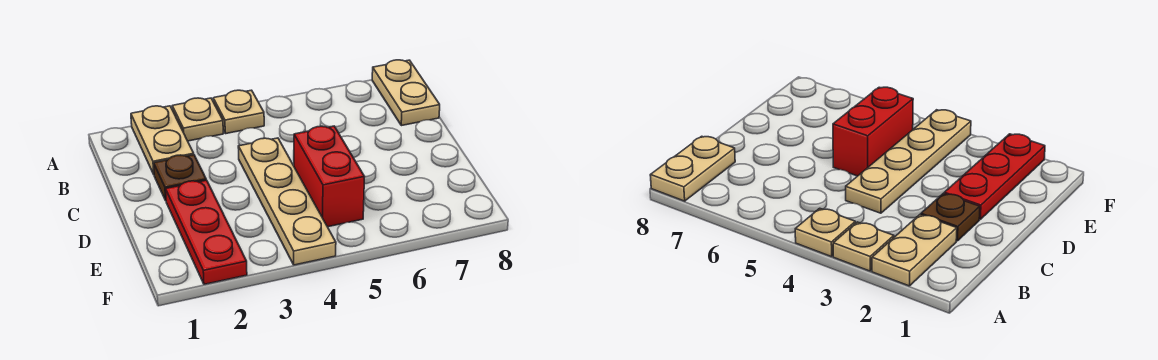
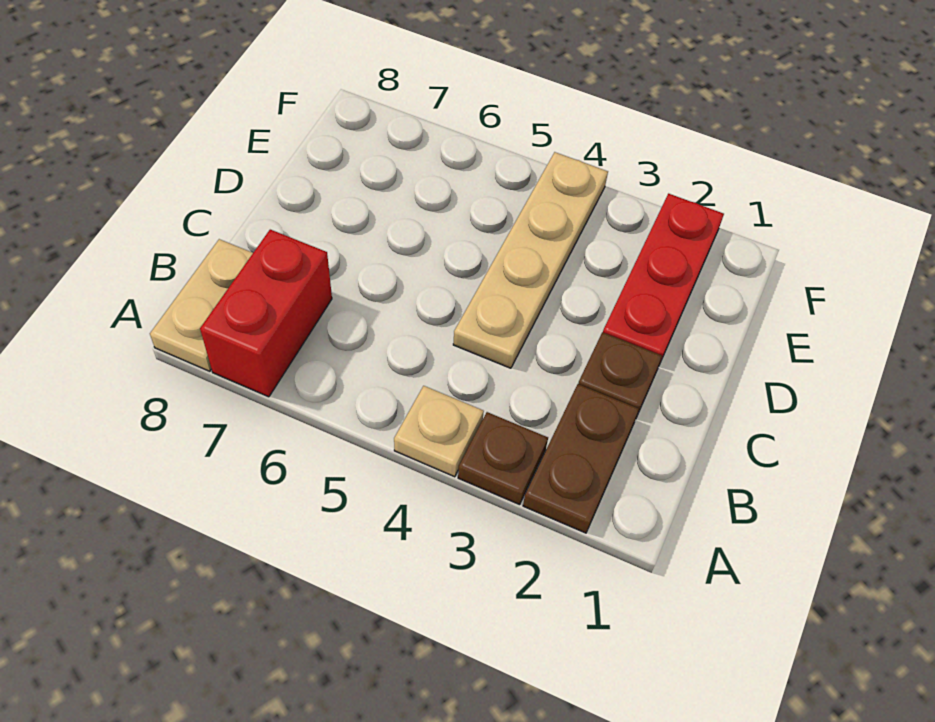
tan 1x2 plate [131,106,194,174] -> brown 1x2 plate [523,384,639,533]
tan 1x1 plate [172,98,223,141] -> brown 1x1 plate [458,412,548,505]
red 1x2 brick [294,126,365,227] -> red 1x2 brick moved to [200,230,332,397]

